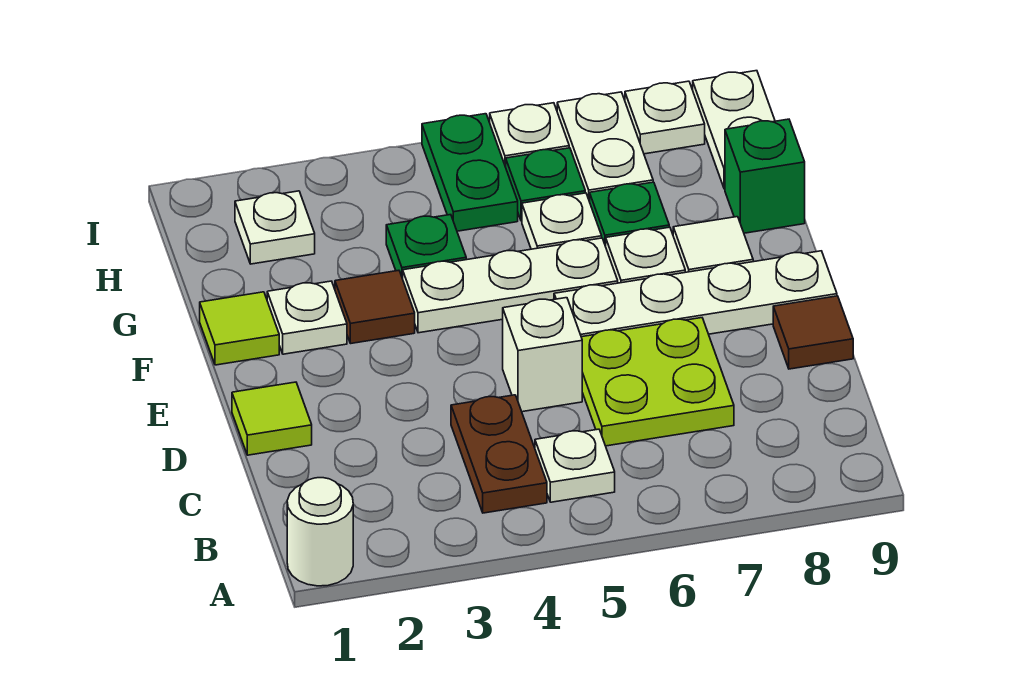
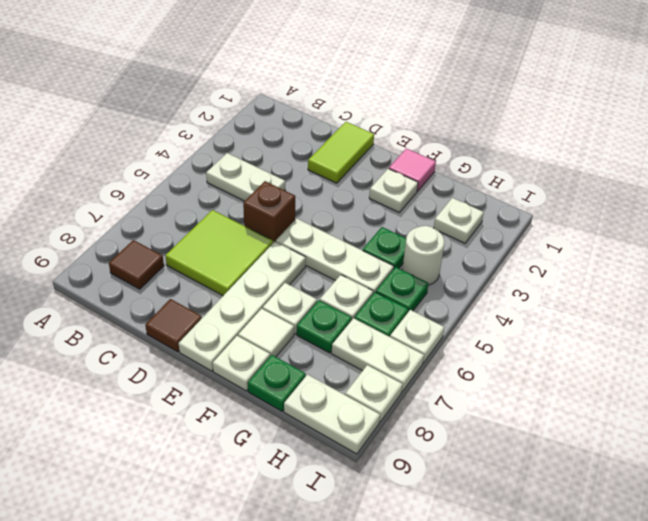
white 1x1 round brick [287,478,353,586] -> white 1x1 round brick moved to [402,226,444,285]
brown 1x2 plate [451,395,547,513] -> white 1x2 plate [206,153,285,201]
white 1x1 plate [535,429,615,502] -> white 1x1 plate moved to [213,336,270,391]
lime 2x2 plate [581,318,734,446] -> lime 2x2 tile [165,210,273,296]
lime 1x1 tile [232,382,312,455] -> lime 1x2 tile [308,122,374,183]
white 1x1 brick [503,298,582,412] -> brown 1x1 brick [243,181,295,243]
lime 1x1 tile [200,292,279,365] -> pink 1x1 tile [389,148,436,191]
brown 1x1 tile [335,270,415,343] -> brown 1x1 tile moved to [109,240,164,289]
white 1x3 plate [403,238,618,333] -> white 1x3 plate turned to [276,218,394,294]
green 1x1 brick [725,119,805,233] -> green 1x1 plate [248,355,306,411]
green 1x2 plate [422,114,518,231] -> green 1x1 plate [376,267,428,312]

